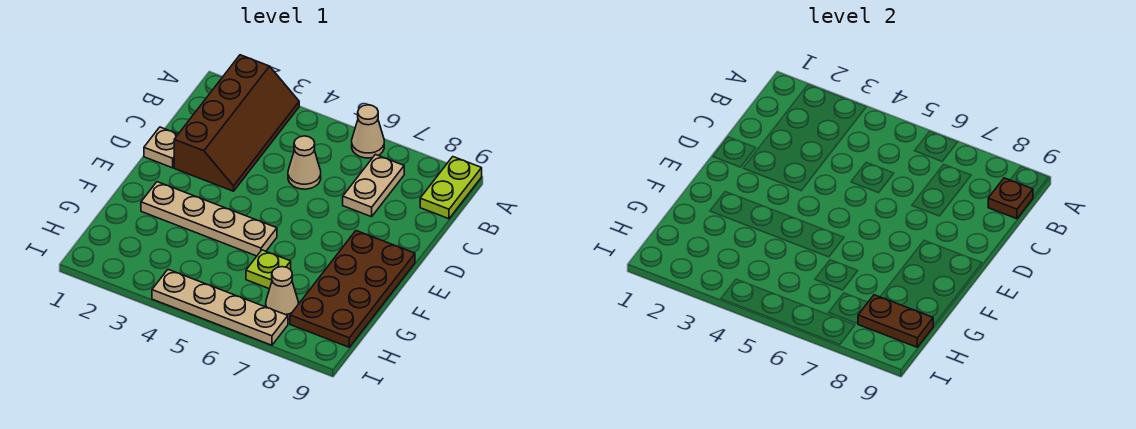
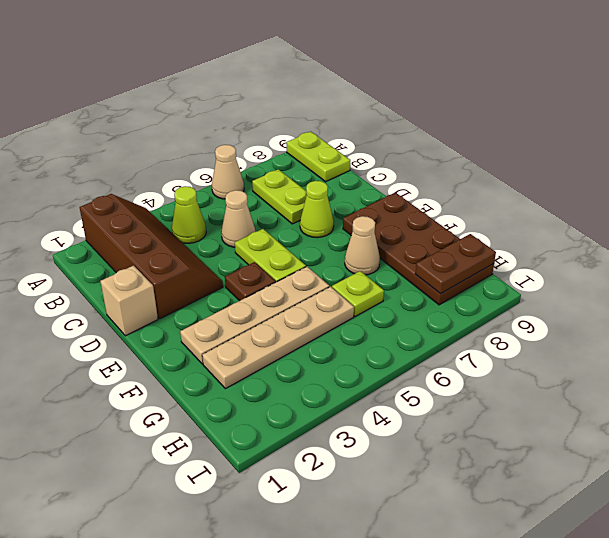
none -> lime 1x1 cone [172,186,206,243]
tan 1x2 plate [343,154,404,217] -> lime 1x2 plate [252,169,307,224]
brown 1x1 plate [988,178,1033,219] -> brown 1x1 plate moved to [225,262,276,301]
tan 1x1 plate [144,127,178,168] -> tan 1x1 brick [100,266,158,336]
none -> lime 1x2 plate [235,229,306,282]
none -> lime 1x1 cone [300,181,334,238]
tan 1x1 cone [266,267,298,319] -> tan 1x1 cone moved to [345,216,380,275]
tan 1x4 plate [152,270,288,345] -> tan 1x4 plate moved to [202,287,354,389]

